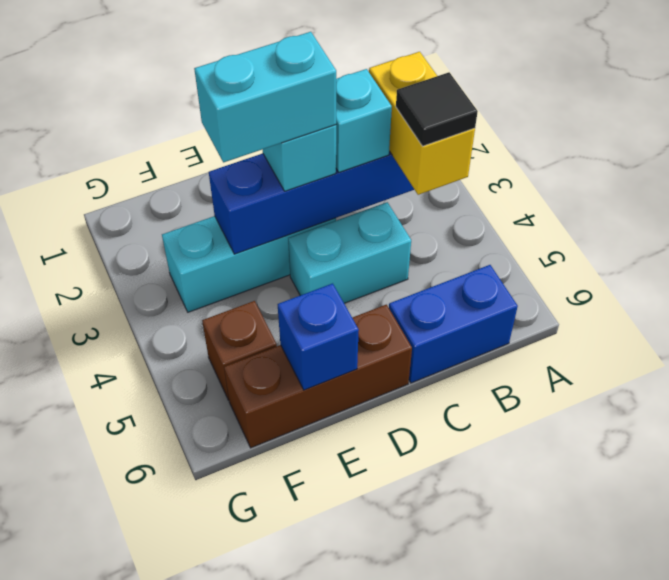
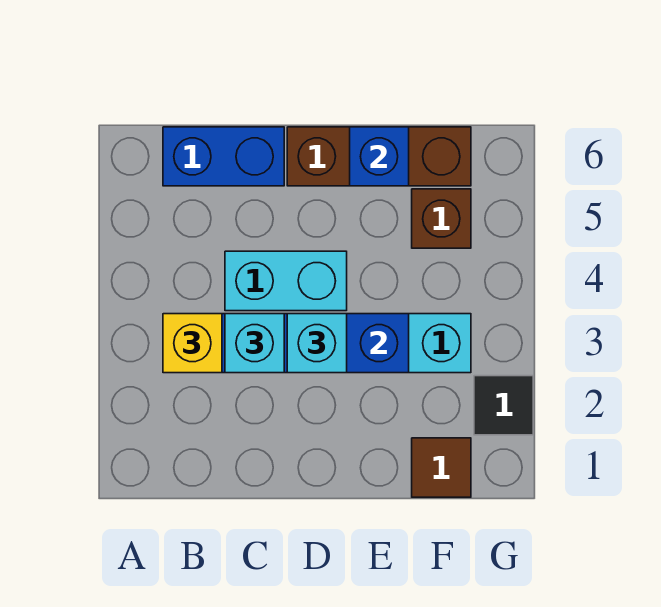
yellow 1x2 brick [369,52,475,195] -> yellow 1x1 brick [163,314,222,373]
black 1x1 tile [396,72,478,146] -> black 1x1 tile moved to [474,376,533,435]
cyan 1x2 brick [194,32,336,162] -> none
none -> brown 1x1 tile [412,438,471,497]

